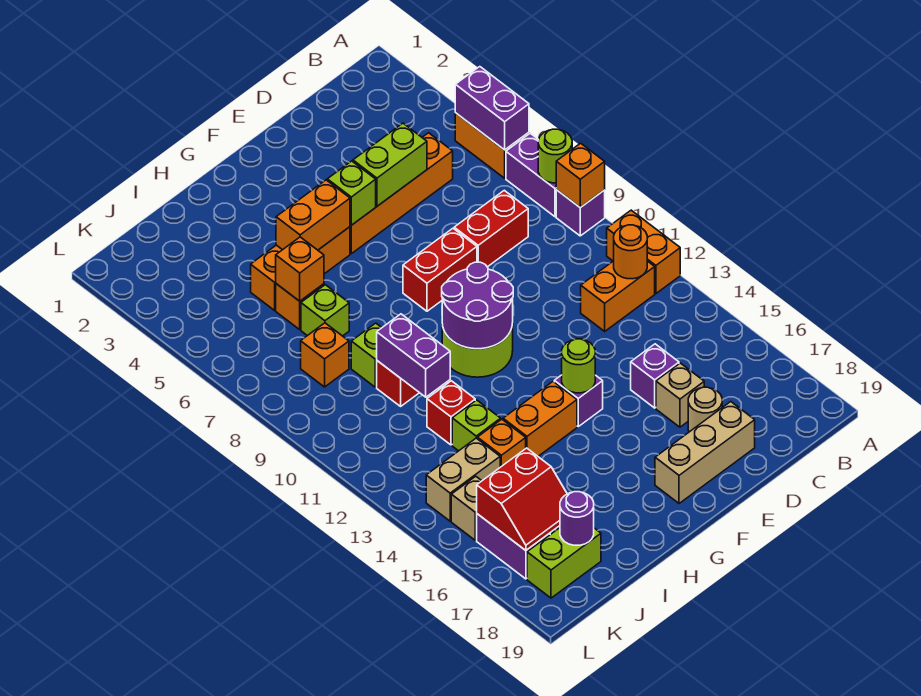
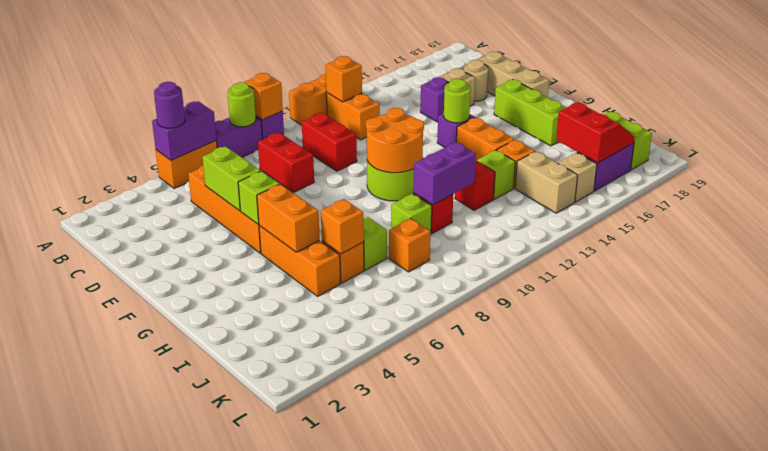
orange 1x1 round brick [614,225,647,279] -> orange 1x1 brick [326,56,362,102]
red 1x2 brick [403,228,477,311] -> red 1x2 brick moved to [302,113,357,171]
purple 2x2 round brick [442,262,513,349] -> orange 2x2 round brick [366,108,424,173]
none -> lime 1x3 brick [494,80,566,146]
purple 1x1 round brick [560,492,594,545] -> purple 1x1 round brick moved to [154,82,185,128]

